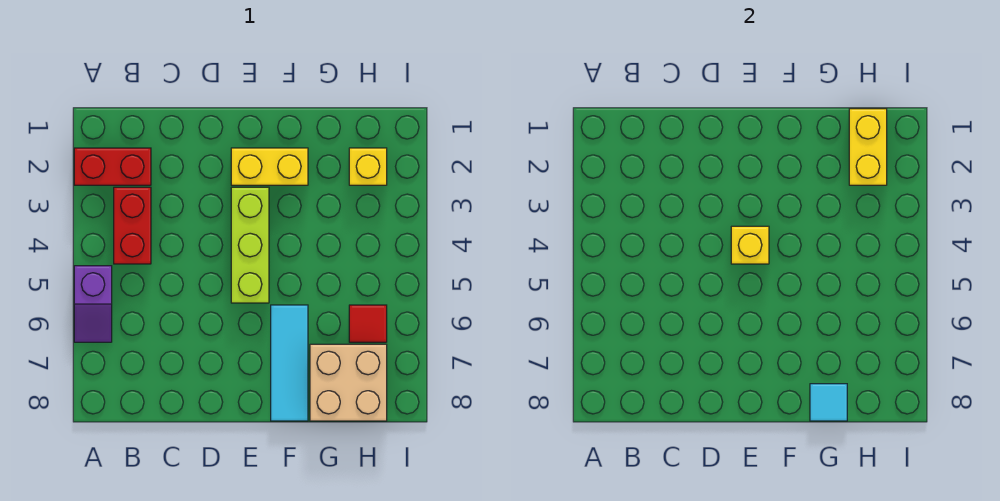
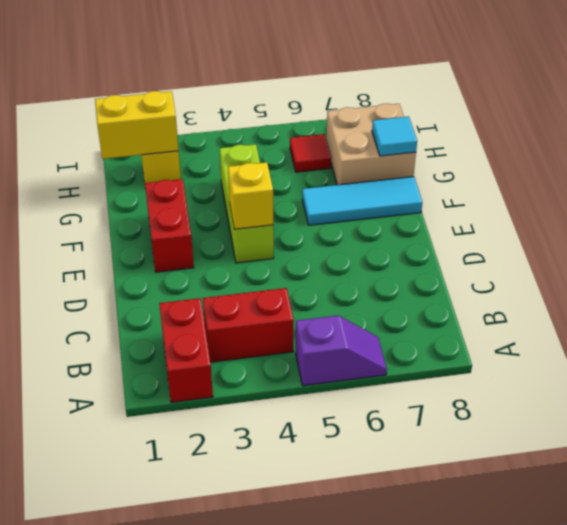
yellow 1x2 brick [231,148,308,185] -> red 1x2 brick [145,179,194,272]
lime 1x3 brick [231,187,269,303] -> lime 1x3 brick turned to [220,144,274,263]

